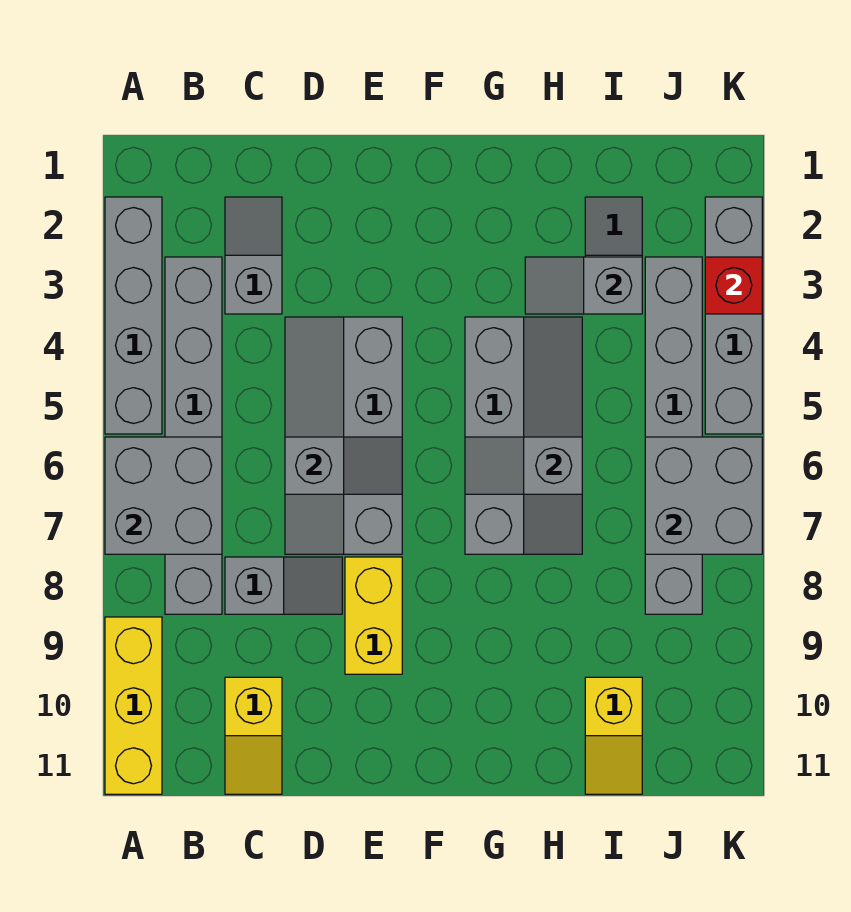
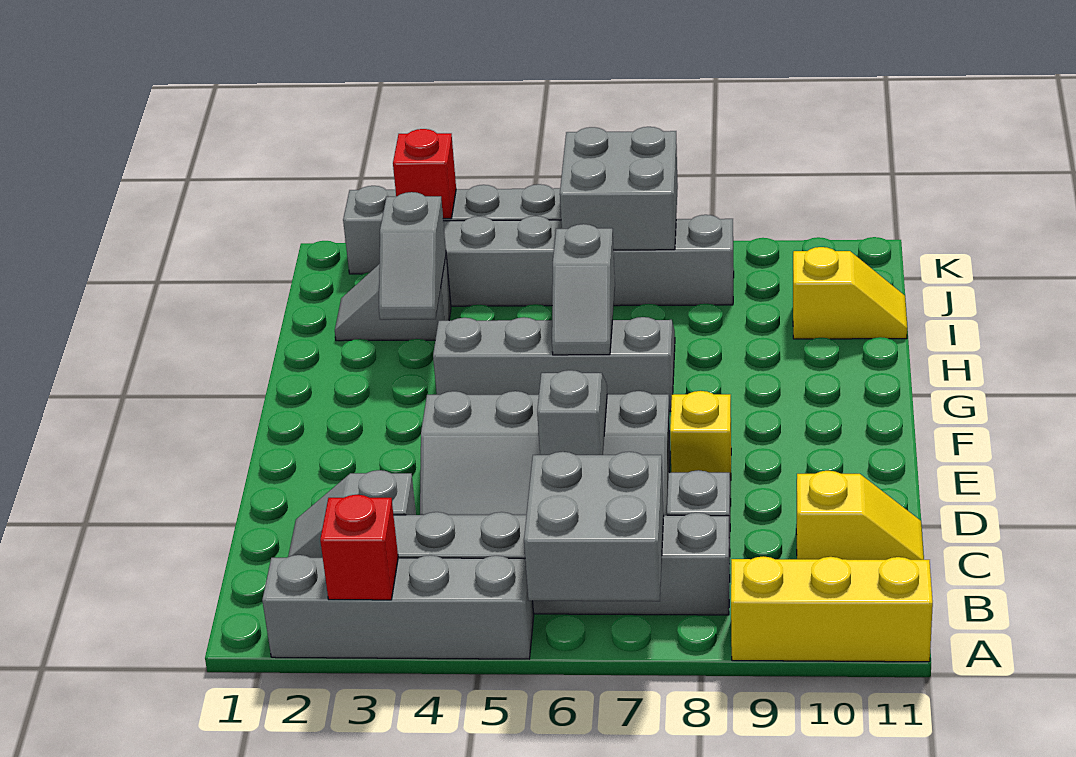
none -> red 1x1 brick [320,495,398,600]
yellow 1x2 brick [345,557,402,674] -> yellow 1x1 brick [670,391,731,479]

